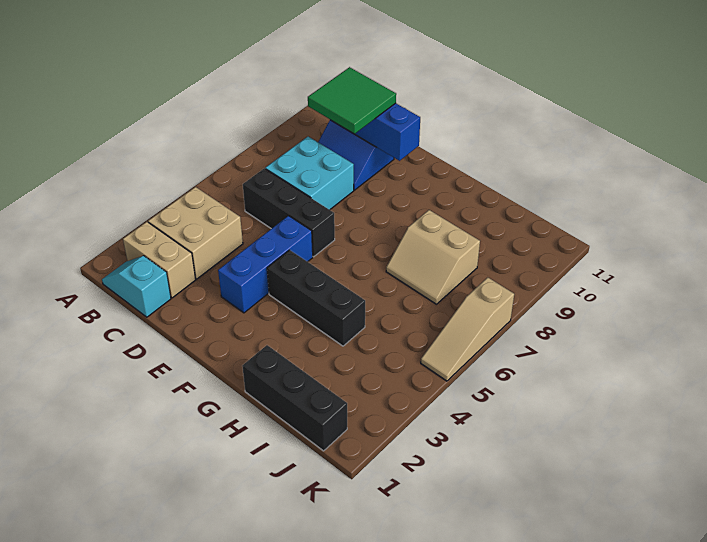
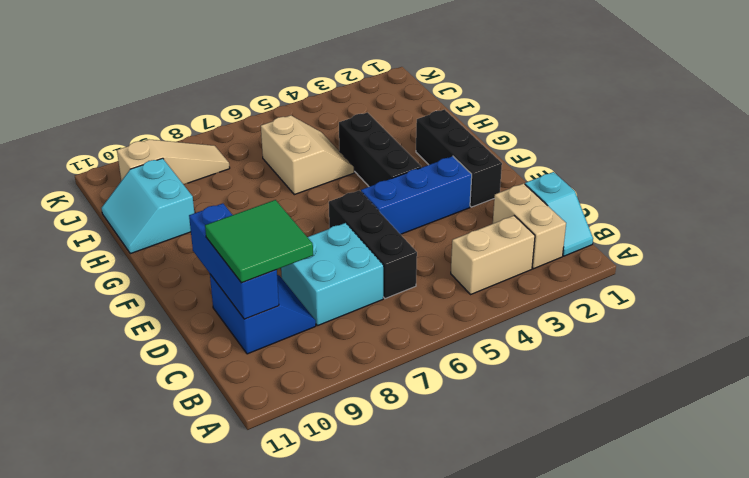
tan 2x2 brick [148,187,243,279] -> tan 1x2 brick [451,216,535,295]
black 1x3 brick [242,345,347,451] -> black 1x3 brick moved to [416,109,502,207]
tan 2x2 slope [386,210,480,304] -> tan 2x2 slope moved to [261,115,354,195]
none -> cyan 2x2 slope [102,158,194,254]
tan 1x3 slope [421,277,514,381] -> tan 1x3 slope moved to [117,139,230,185]

